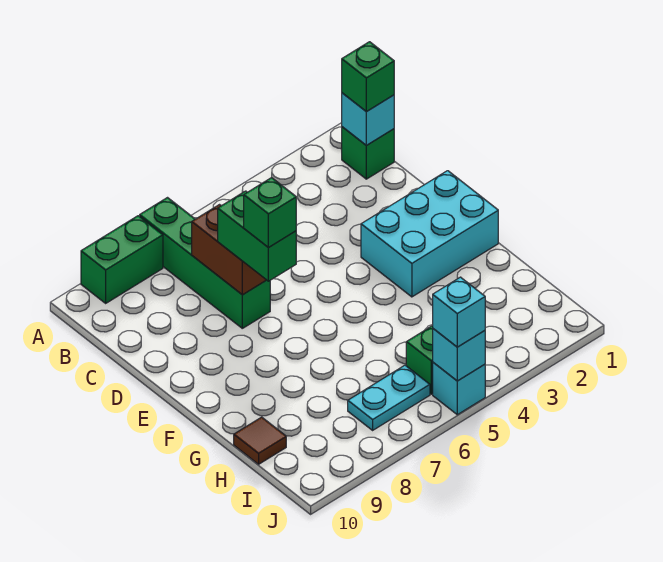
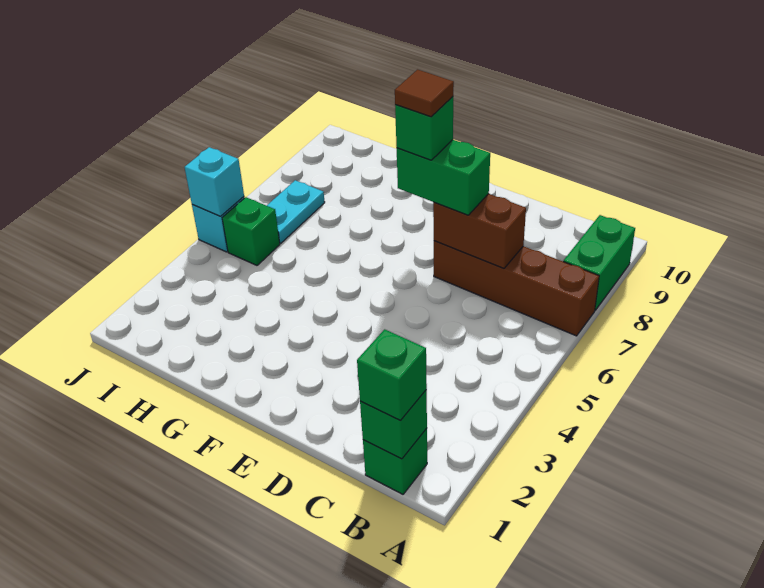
green 1x4 brick [140,198,270,328] -> brown 1x4 brick [434,241,599,336]
cyan 1x1 brick [342,93,394,145] -> green 1x1 brick [360,390,427,459]
cyan 2x3 brick [361,171,498,297] -> none
brown 1x1 tile [234,417,286,464] -> brown 1x1 tile moved to [395,70,454,117]
cyan 1x1 brick [433,277,485,347] -> none

